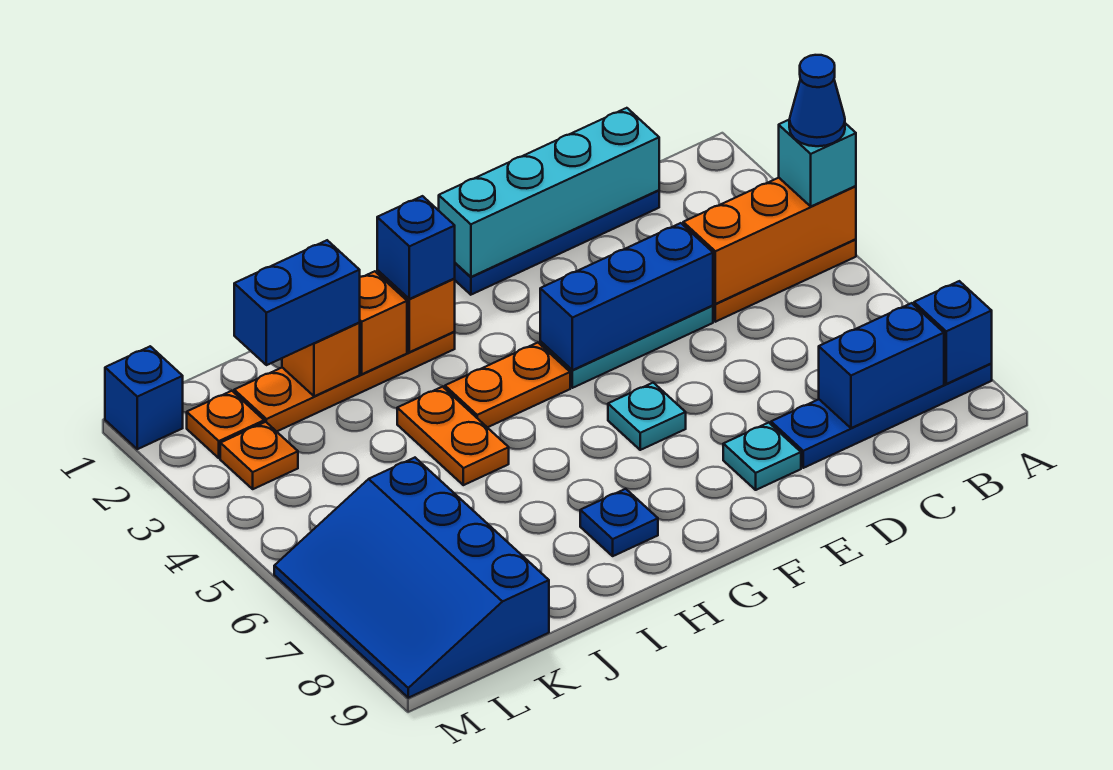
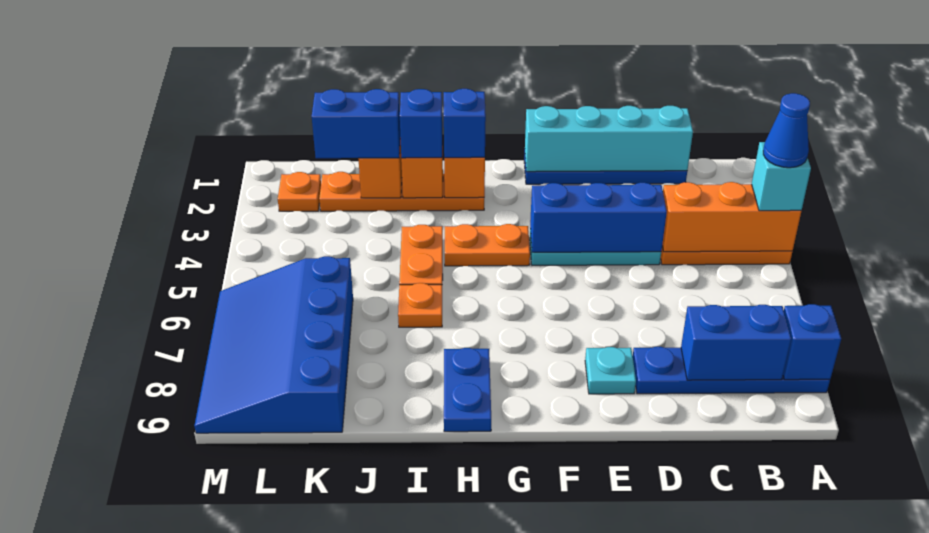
cyan 1x1 plate [608,383,686,450] -> none
blue 1x1 plate [580,489,658,556] -> blue 1x2 plate [444,348,491,432]
orange 1x1 plate [220,422,298,489] -> orange 1x1 plate moved to [398,283,442,327]
blue 1x1 brick [105,346,183,449] -> blue 1x1 brick moved to [400,89,442,158]

